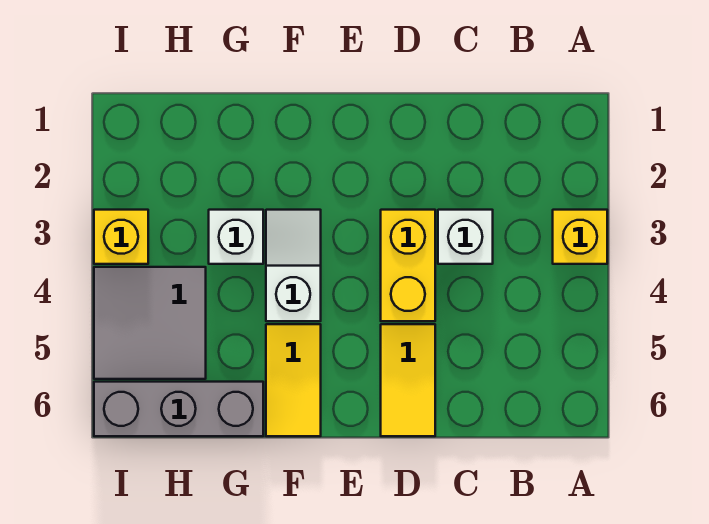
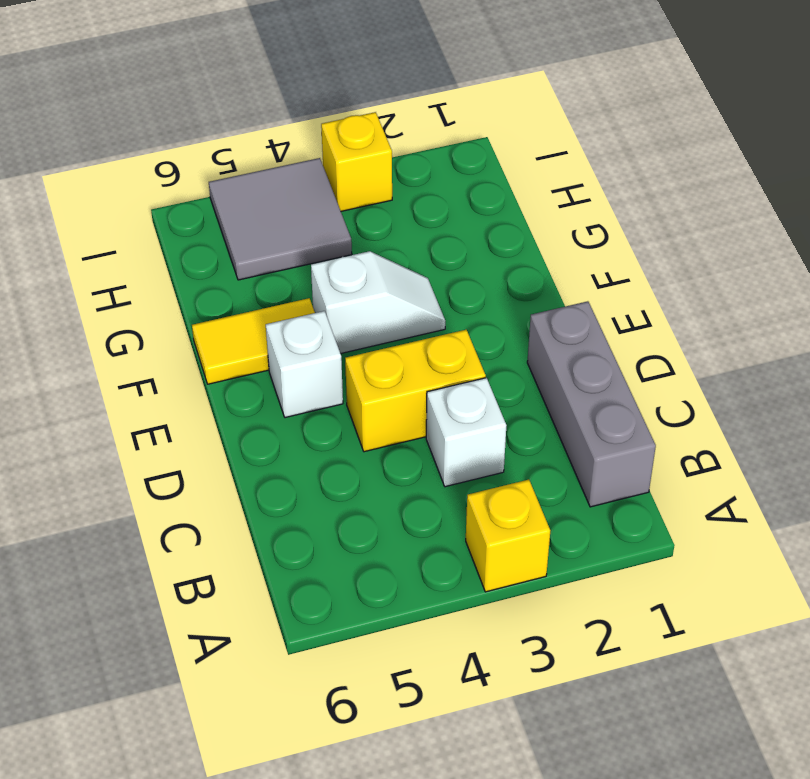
yellow 1x2 tile [381,324,435,436] -> none
white 1x1 brick [209,210,263,264] -> white 1x1 brick moved to [266,311,343,418]
grey 1x3 brick [94,382,263,436] -> grey 1x3 brick moved to [527,301,656,507]

